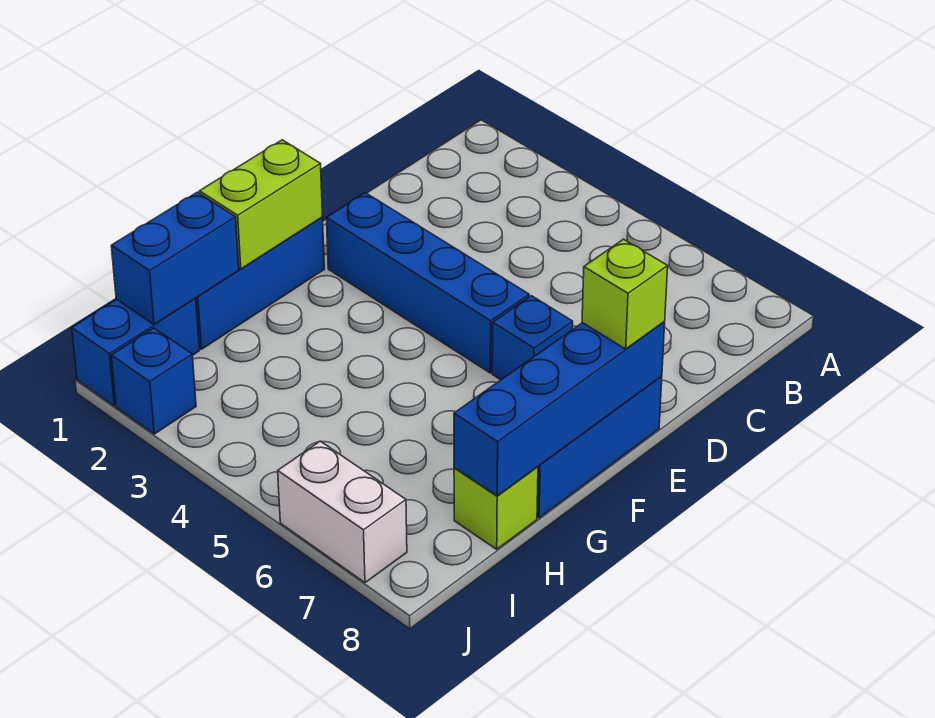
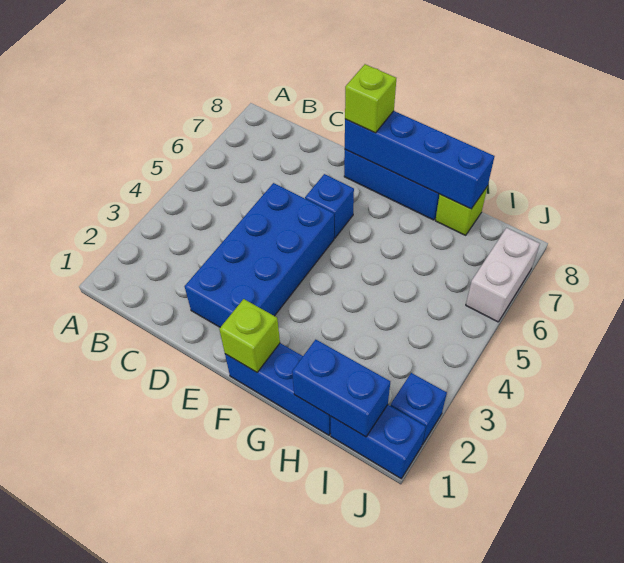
blue 1x4 brick [326,193,529,373] -> blue 2x4 brick [185,183,334,327]
lime 1x2 brick [199,140,323,269] -> lime 1x1 brick [219,299,280,372]

